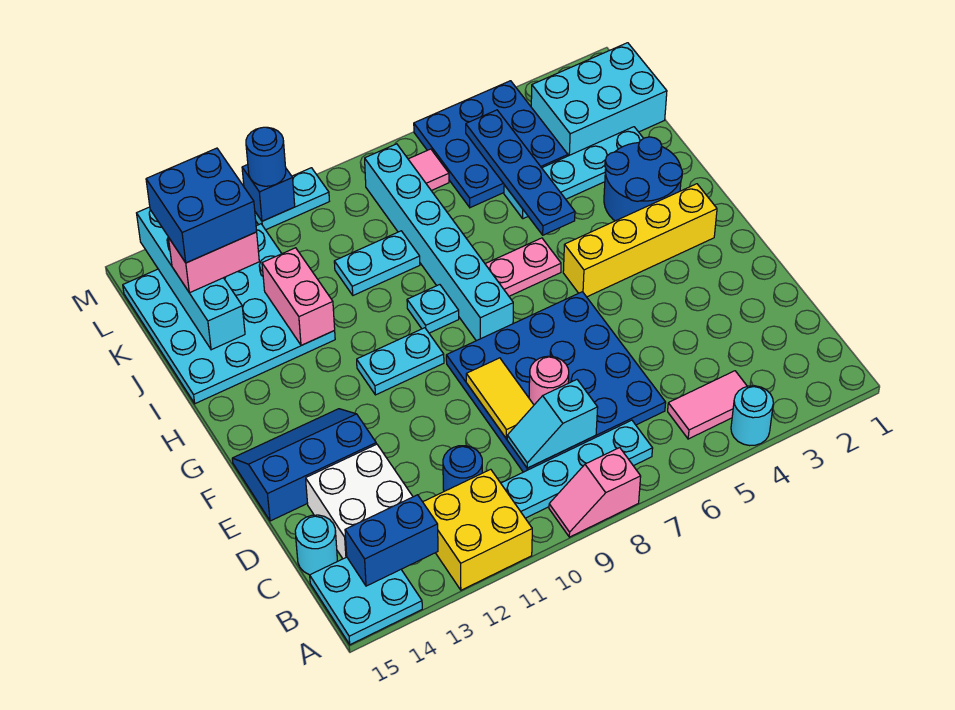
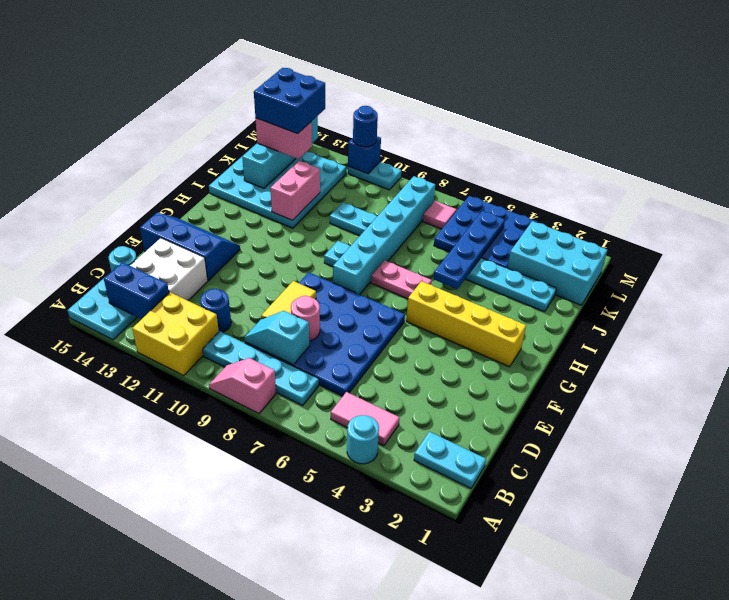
cyan 1x2 plate [357,328,444,395] -> cyan 1x2 plate moved to [414,432,486,488]
blue 2x2 round brick [604,137,682,221] -> none

